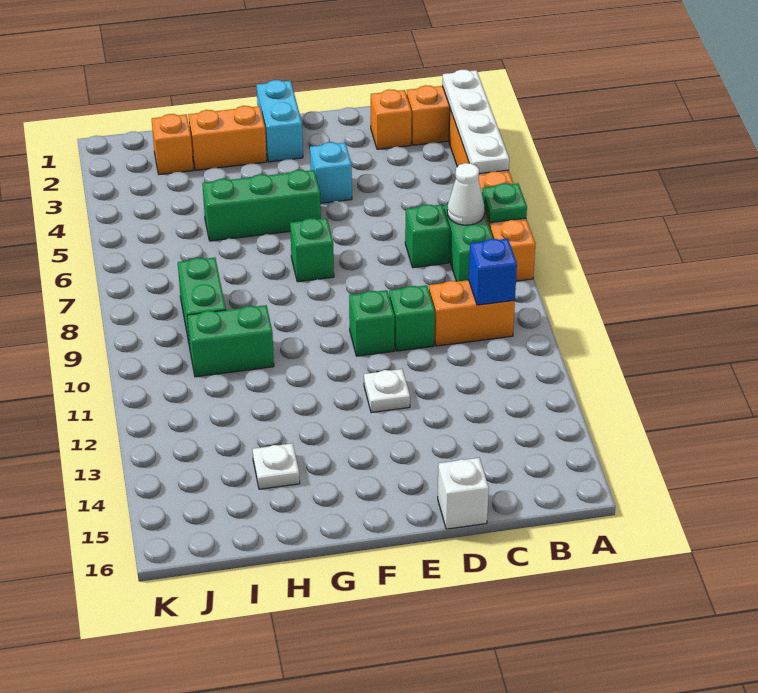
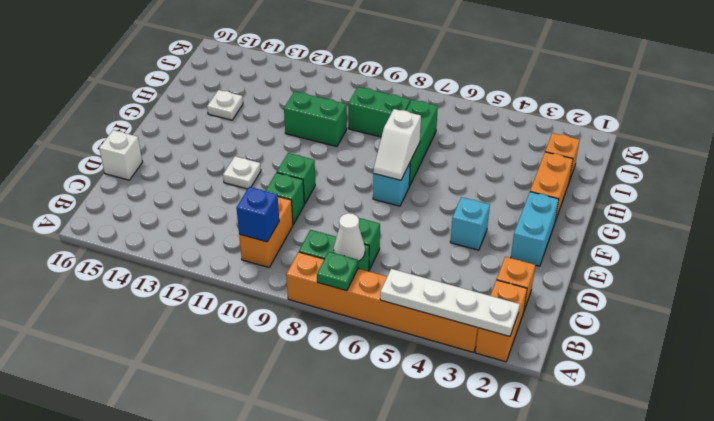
cyan 1x2 brick [257,80,303,162] -> cyan 1x2 brick turned to [511,192,559,266]
green 1x3 brick [202,170,321,241] -> green 1x3 brick moved to [406,100,438,186]
green 1x1 brick [290,218,334,282] -> cyan 1x1 brick [373,163,410,206]
none -> white 1x2 slope [373,109,421,180]
green 1x2 brick [187,305,274,377] -> green 1x2 brick turned to [284,91,347,147]

